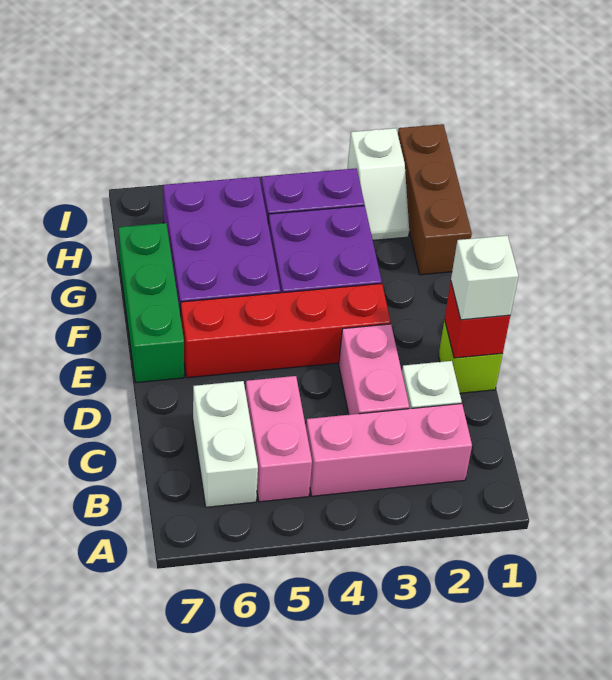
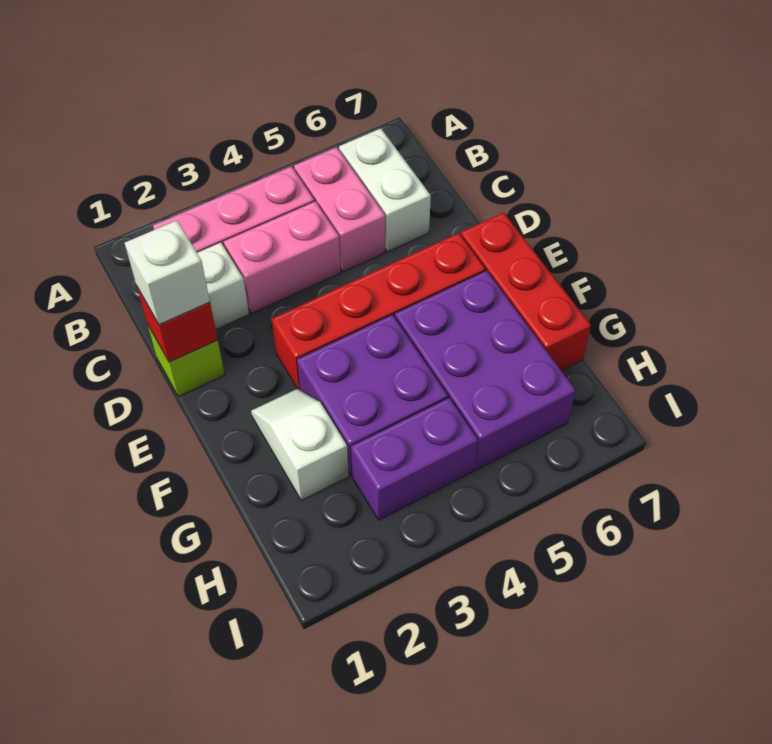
pink 1x2 brick [339,324,409,415] -> pink 1x2 brick turned to [224,201,341,313]
green 1x3 brick [119,223,184,383] -> red 1x3 brick [461,213,591,371]
brown 1x3 brick [398,124,472,275] -> none
white 1x2 slope [348,128,409,240] -> white 1x2 slope moved to [251,389,349,500]

